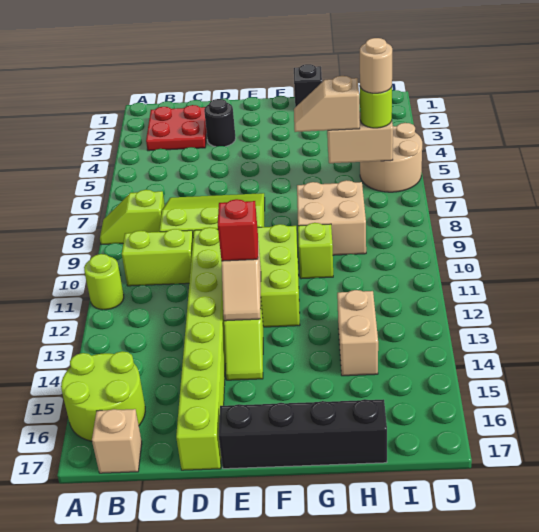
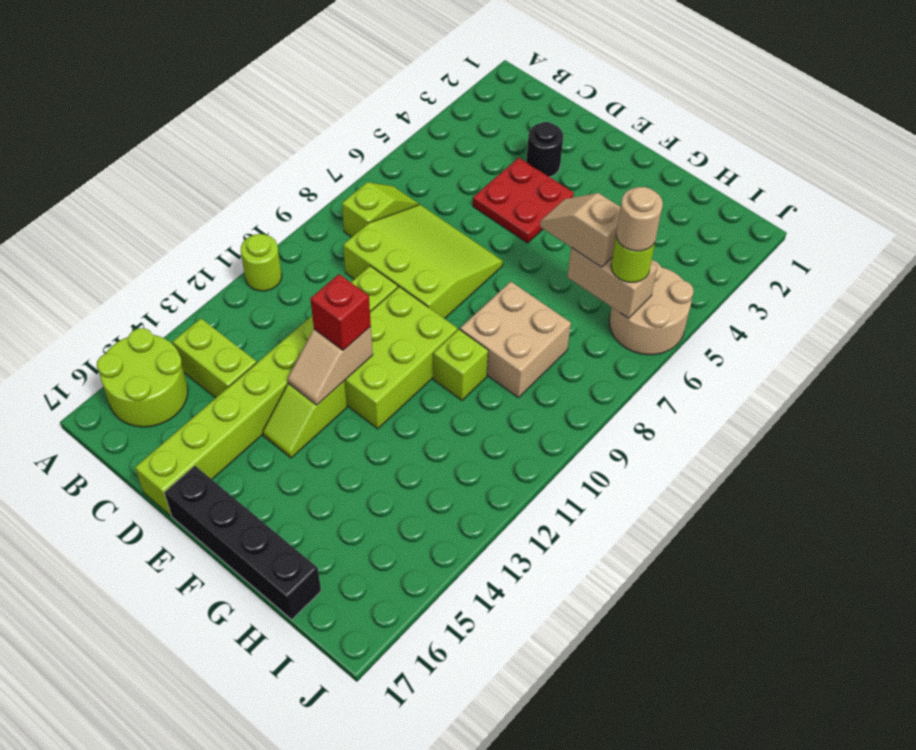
lime 1x2 slope [100,190,165,244] -> lime 1x2 slope turned to [342,182,419,237]
red 2x2 plate [146,105,207,151] -> red 2x2 plate moved to [473,158,574,243]
lime 1x2 brick [122,229,193,286] -> lime 1x2 brick moved to [172,318,256,398]
tan 1x1 brick [92,409,142,473] -> none
black 1x1 brick [294,64,322,107] -> none
tan 1x2 brick [337,290,378,376] -> none

